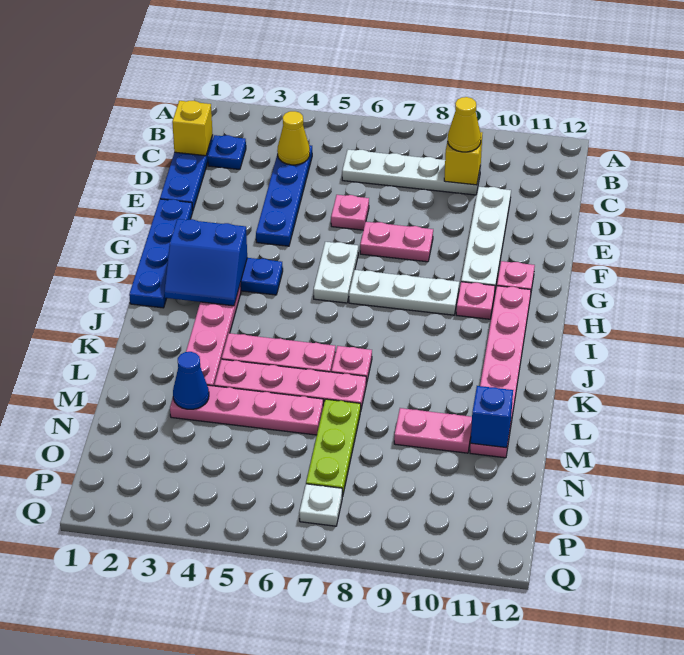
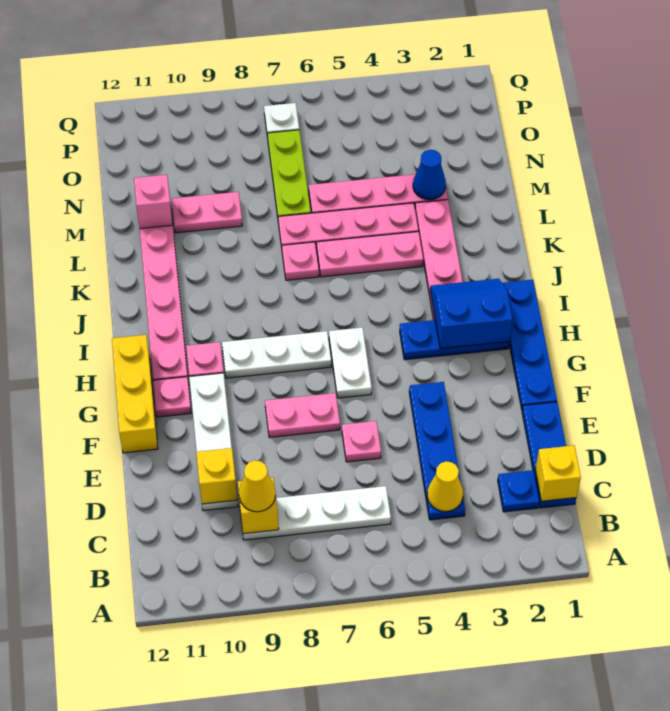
none -> yellow 1x1 brick [196,448,237,504]
none -> yellow 1x3 brick [112,335,158,453]
blue 1x1 brick [471,386,513,448] -> pink 1x1 brick [134,175,173,229]

